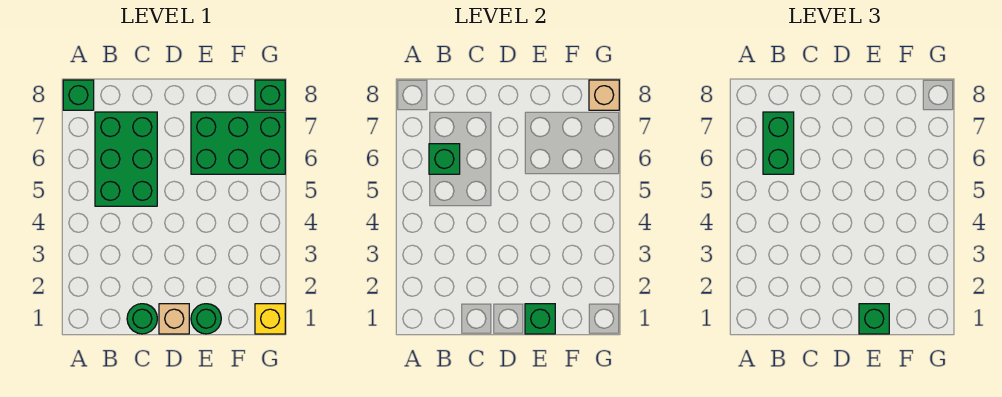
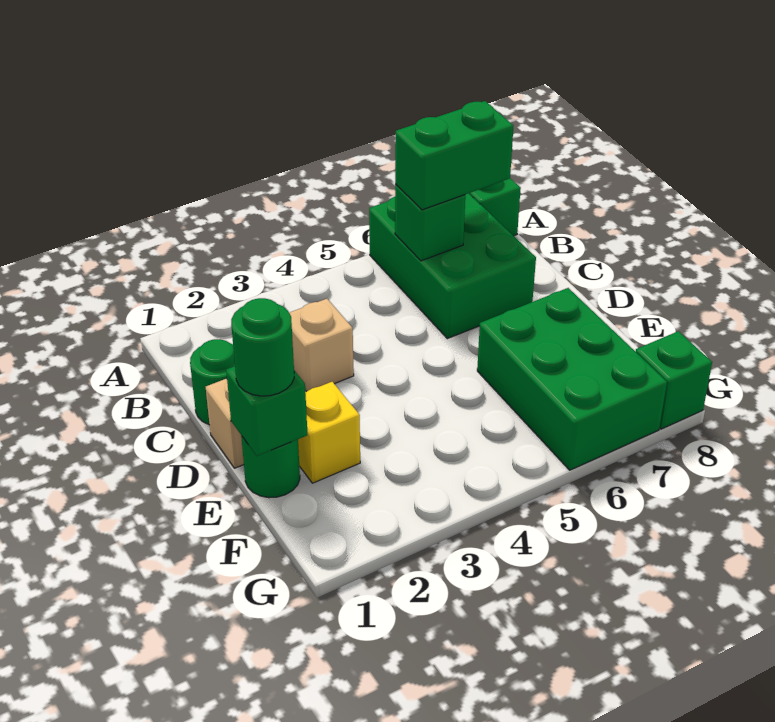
green 2x3 brick [95,112,157,206] -> green 2x3 brick turned to [369,193,536,339]
green 1x1 brick [859,304,889,334] -> green 1x1 round brick [231,298,294,396]
yellow 1x1 brick [255,304,285,334] -> yellow 1x1 brick moved to [298,382,360,483]
tan 1x1 brick [589,80,619,110] -> tan 1x1 brick moved to [289,299,354,392]

